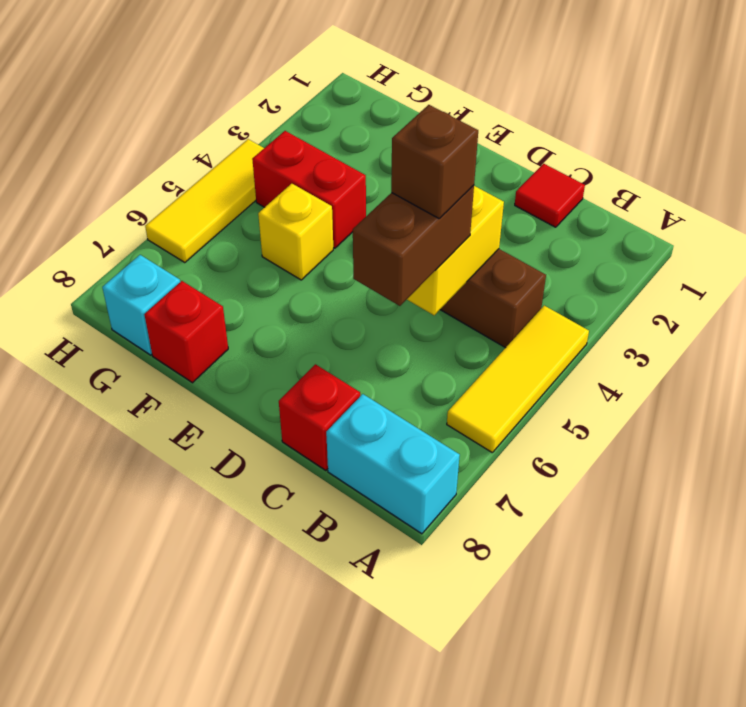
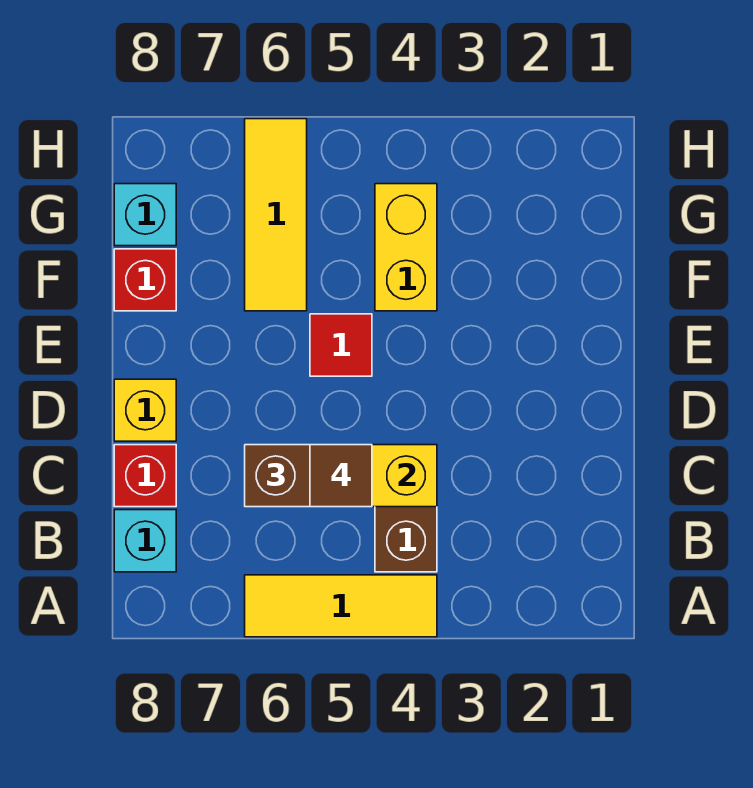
cyan 1x2 brick [326,394,460,534] -> cyan 1x1 brick [114,510,176,572]
red 1x1 tile [515,164,585,227] -> red 1x1 tile moved to [310,314,372,376]
brown 1x1 brick [391,105,478,218] -> brown 1x1 tile [310,445,372,507]
red 1x2 brick [252,131,366,248] -> yellow 1x2 brick [375,184,437,311]
yellow 1x1 brick [258,184,333,280] -> yellow 1x1 brick moved to [114,379,176,441]
yellow 1x3 tile [145,139,264,263] -> yellow 1x3 tile turned to [245,119,307,311]

